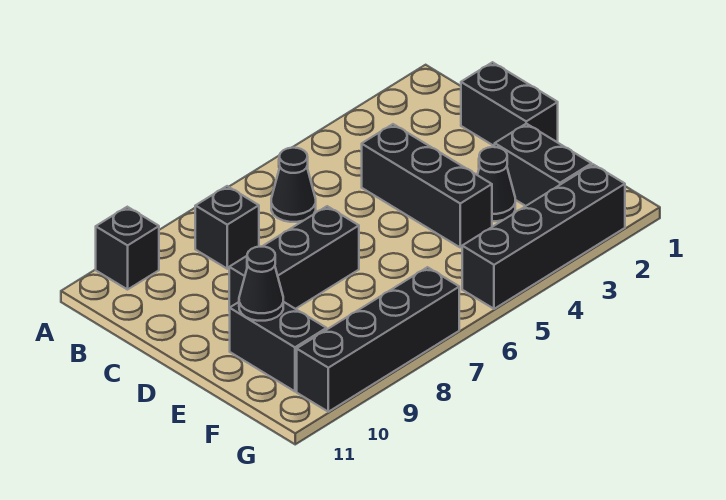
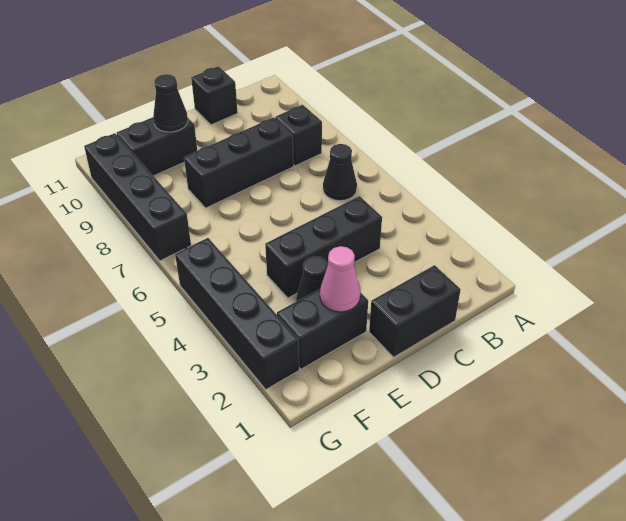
black 1x1 brick [96,207,159,290] -> black 1x1 brick moved to [191,66,238,125]
black 1x3 brick [229,206,359,311] -> black 1x3 brick turned to [184,117,294,208]
none -> pink 1x1 cone [320,246,361,312]

